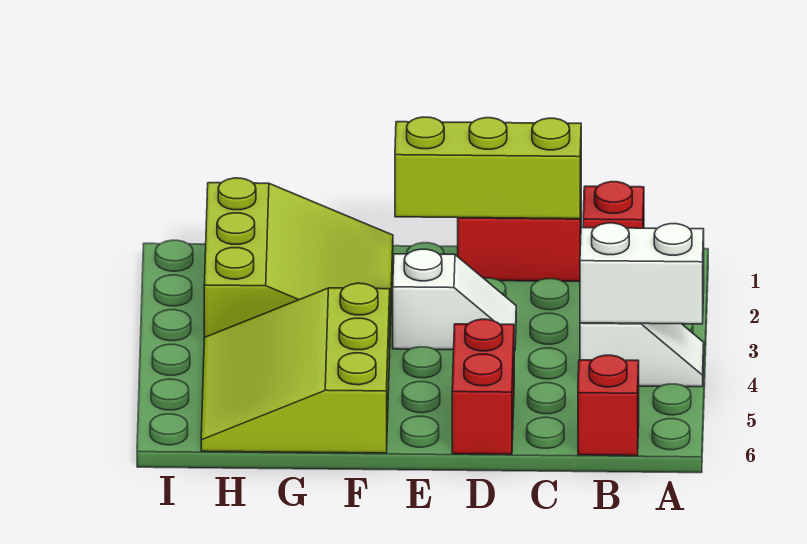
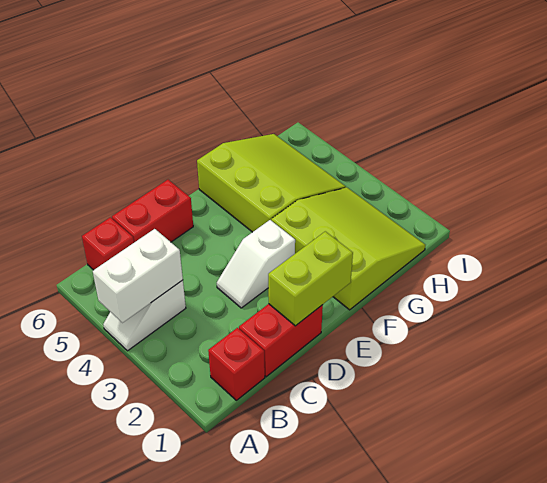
lime 1x3 brick [395,117,581,219] -> lime 1x2 brick [268,231,353,326]
red 1x2 brick [452,319,514,454] -> red 1x2 brick turned to [112,180,193,242]
lime 3x3 slope [204,178,393,337] -> lime 3x3 slope turned to [271,187,425,310]

